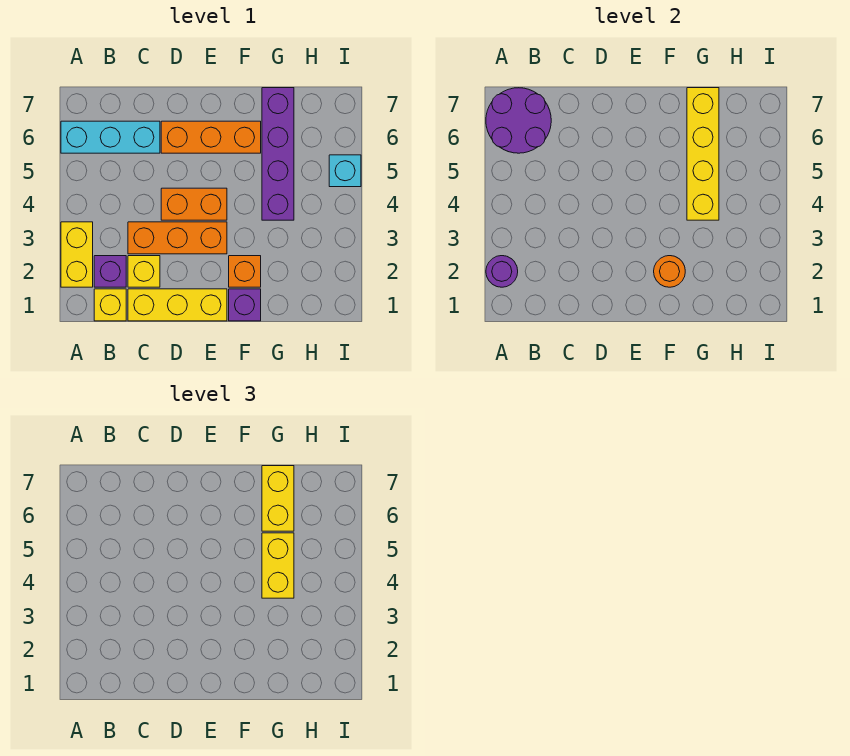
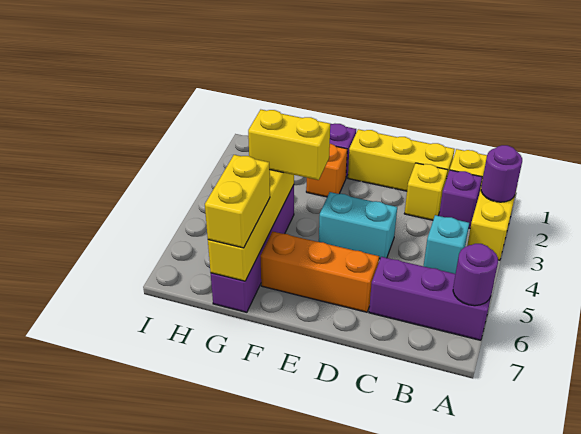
cyan 1x3 brick [61,121,160,153] -> purple 1x3 brick [369,257,494,340]
purple 2x2 round brick [486,88,551,153] -> purple 1x1 round brick [453,244,498,306]
orange 1x3 brick [128,222,227,254] -> none
orange 1x2 brick [161,188,227,220] -> cyan 1x2 brick [319,192,397,259]
orange 1x1 round brick [654,256,685,287] -> none
yellow 1x2 brick [262,533,294,598] -> yellow 1x2 brick turned to [248,110,330,180]
cyan 1x1 brick [329,155,361,187] -> cyan 1x1 brick moved to [424,215,469,274]

